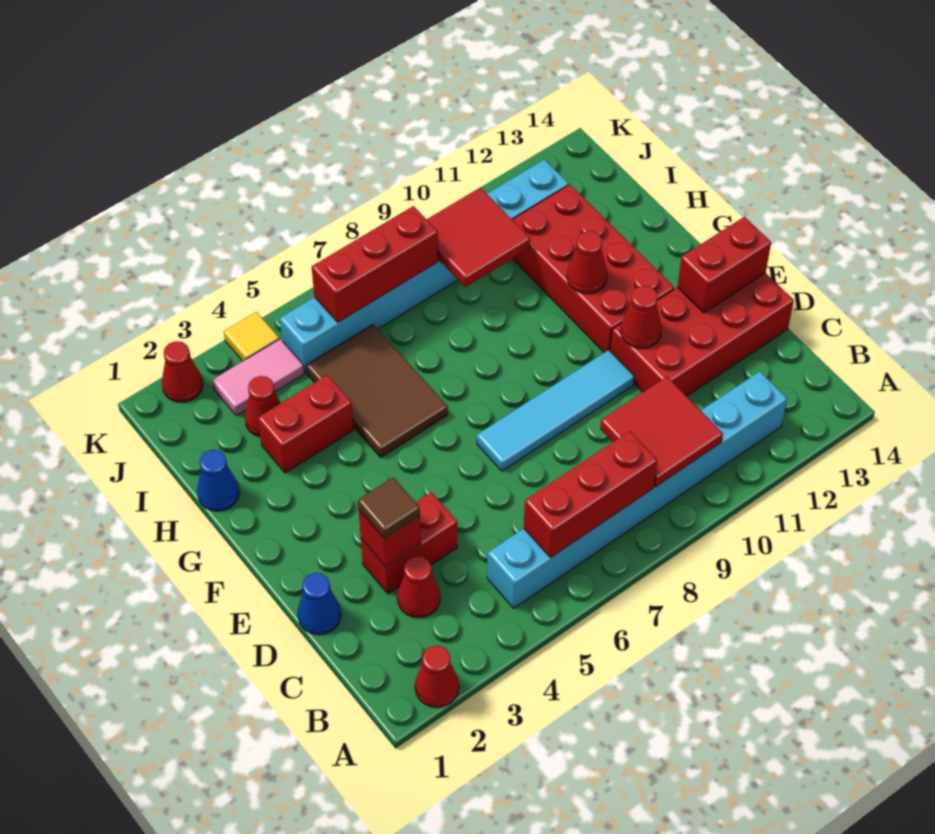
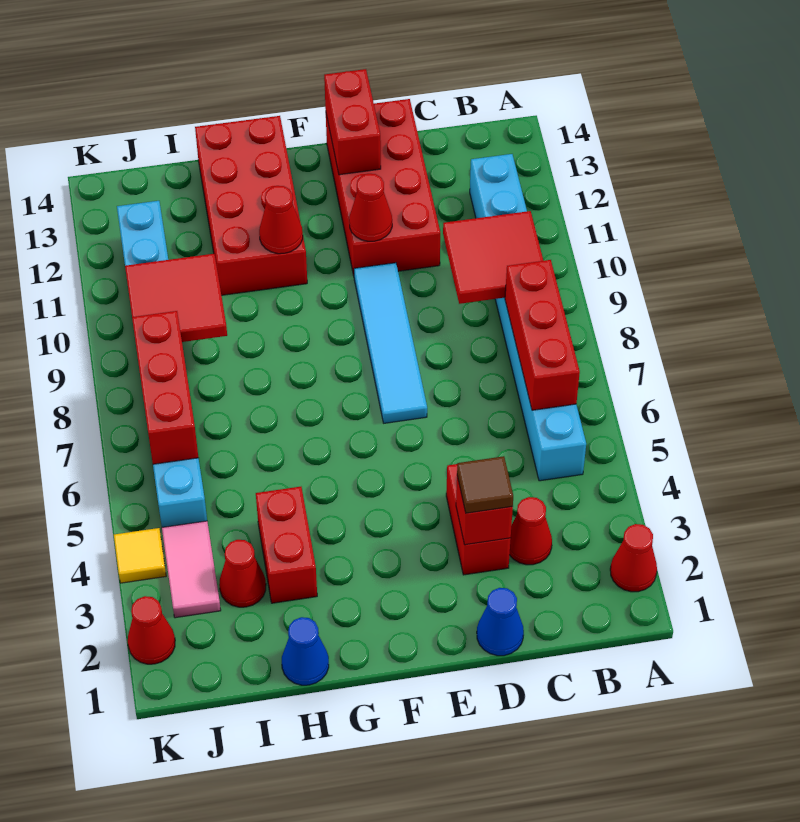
red 2x4 brick [512,185,674,353] -> red 2x4 brick turned to [195,116,307,295]
brown 2x3 tile [306,325,448,457] -> none

